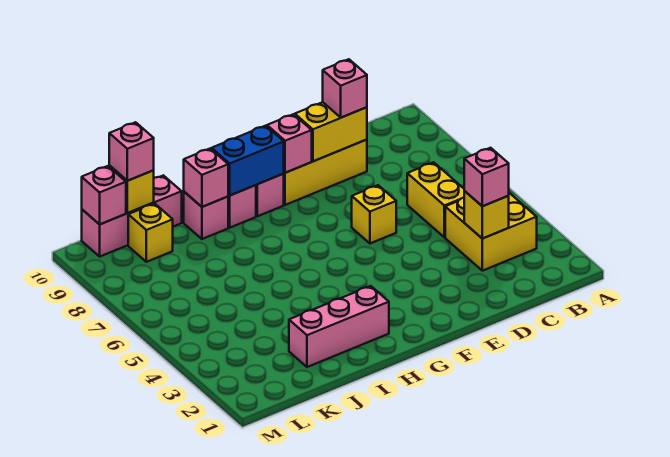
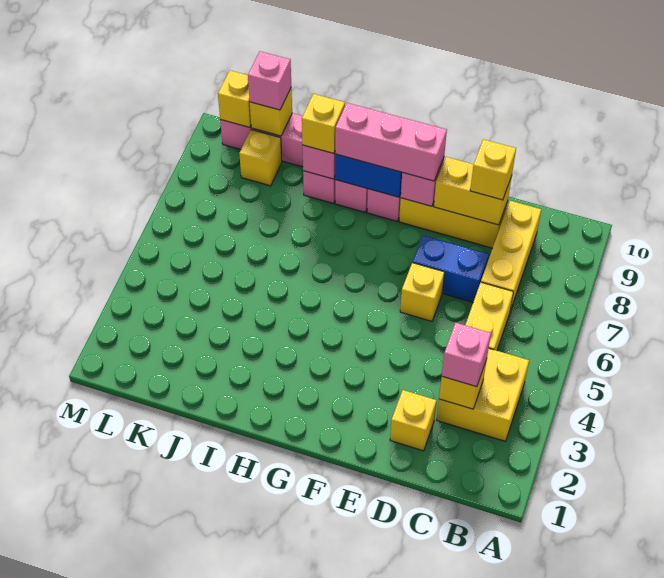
none -> yellow 1x3 brick [481,201,541,311]
none -> yellow 1x1 brick [390,390,437,451]
none -> blue 1x2 brick [413,235,489,302]
pink 1x1 brick [323,59,367,118] -> yellow 1x1 brick [470,139,516,200]
pink 1x3 brick [289,286,389,367] -> pink 1x3 brick moved to [335,103,447,181]
none -> yellow 1x1 brick [302,94,345,154]
pink 1x1 brick [82,166,126,224] -> yellow 1x1 brick [218,70,251,128]

